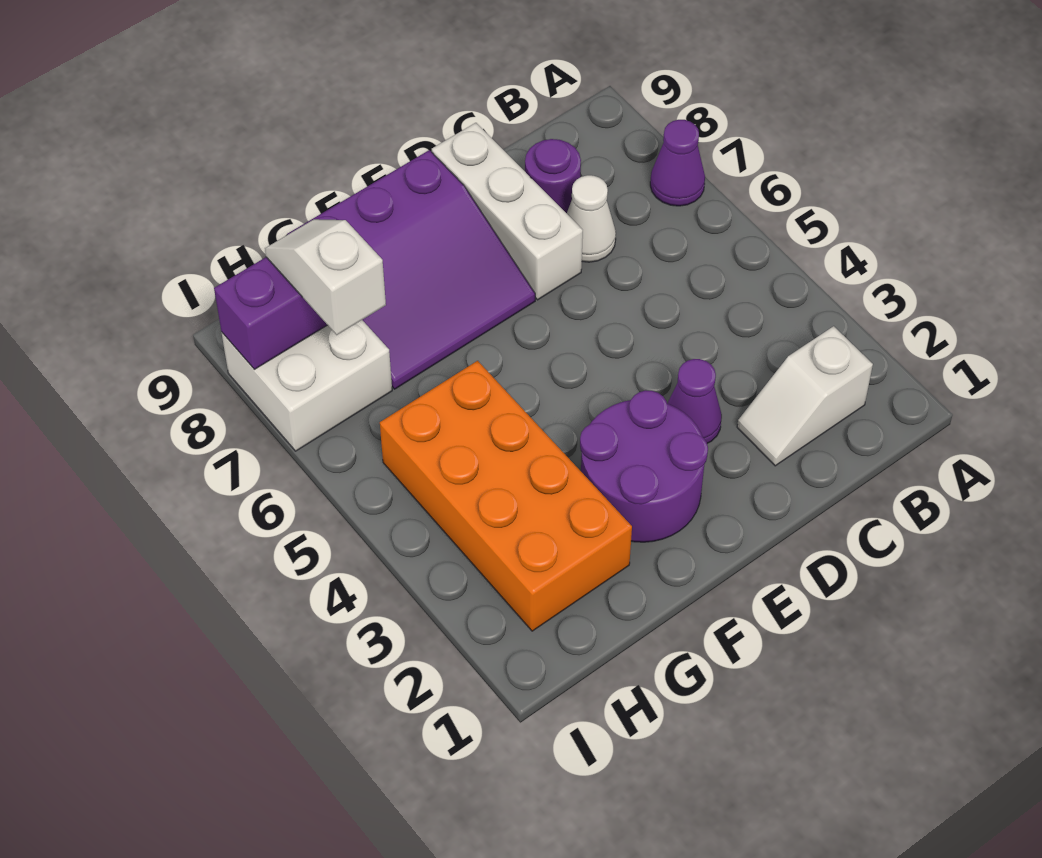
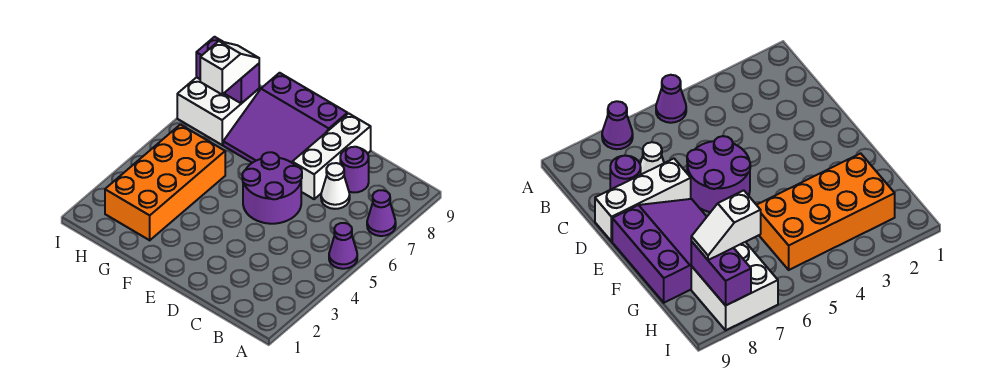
white 1x2 slope [737,326,873,466] -> none
purple 1x1 cone [667,359,722,443] -> purple 1x1 cone moved to [329,223,357,269]
purple 2x2 round brick [580,390,708,542] -> purple 2x2 round brick moved to [242,152,302,224]

